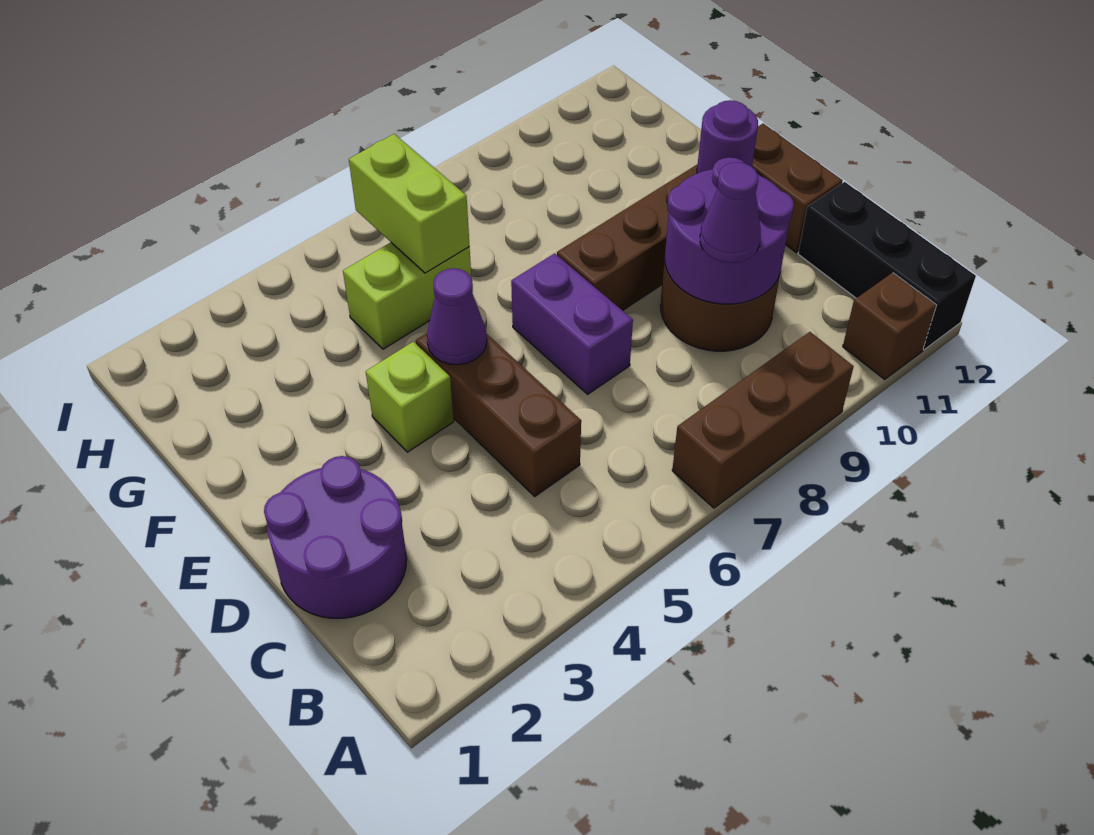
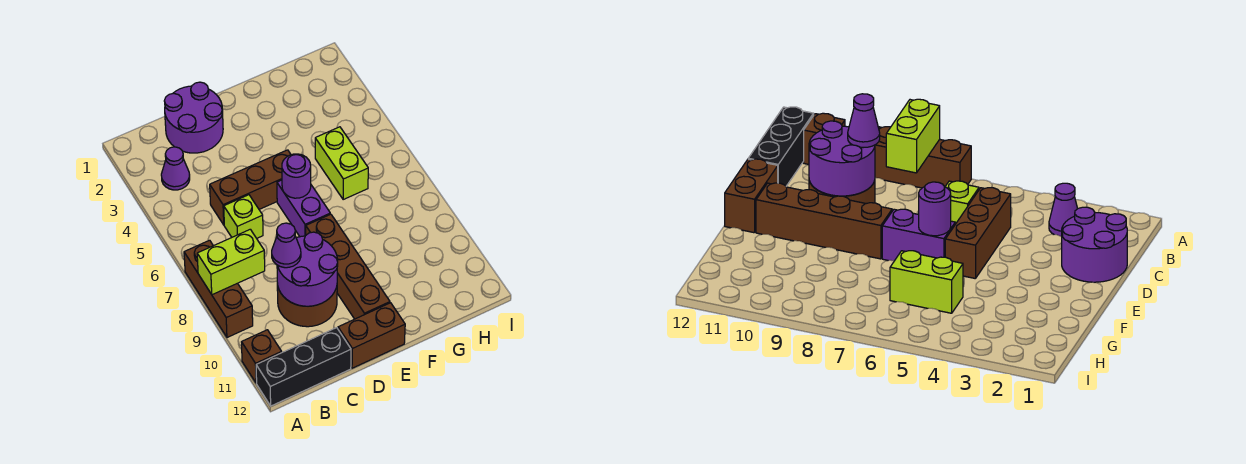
purple 1x2 brick [511,253,633,394] -> purple 1x2 brick turned to [277,180,330,237]
lime 1x1 brick [366,342,454,452] -> lime 1x1 brick moved to [224,195,263,238]
purple 1x1 cone [427,268,487,365] -> purple 1x1 cone moved to [161,147,190,190]
purple 1x1 round brick [697,100,758,173] -> purple 1x1 round brick moved to [282,154,311,198]
lime 1x2 brick [349,134,470,273] -> lime 1x2 brick moved to [197,229,265,295]

